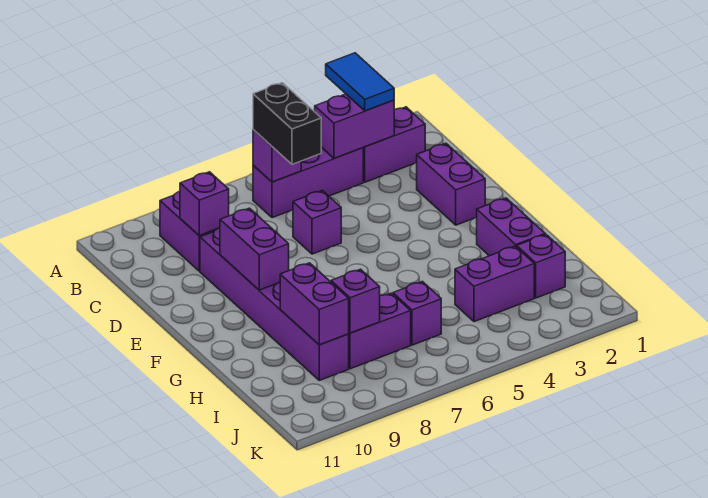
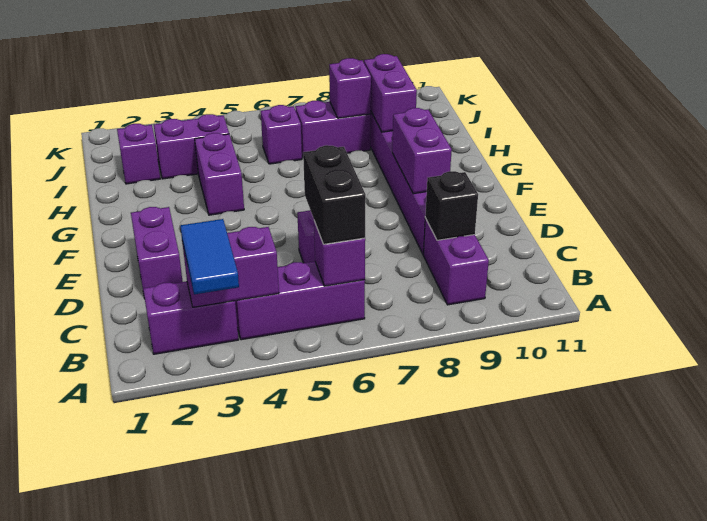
purple 1x1 brick [180,172,229,236] -> black 1x1 brick [425,171,478,240]
purple 1x2 brick [476,198,545,256] -> purple 1x2 brick moved to [195,133,244,215]

